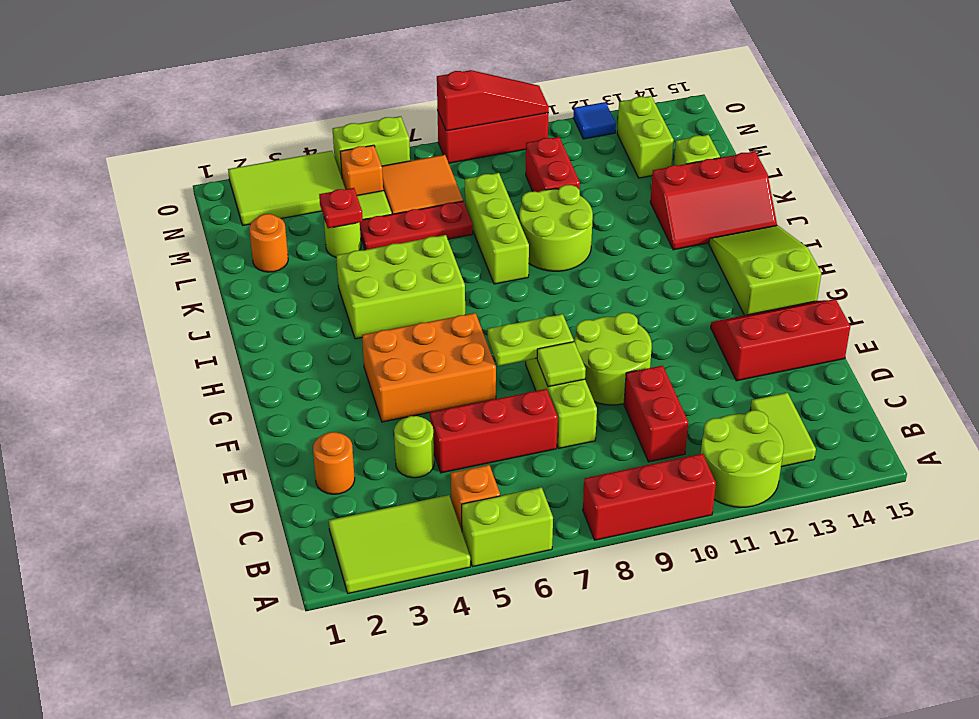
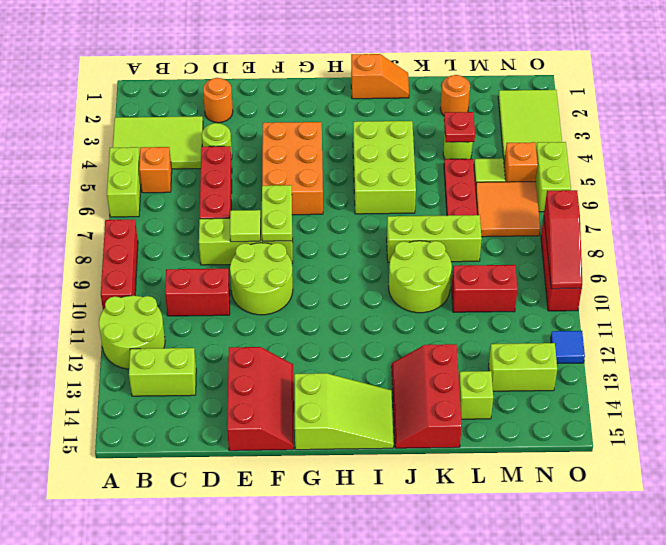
lime 2x3 tile [329,495,470,593] -> lime 2x3 tile turned to [113,116,203,169]
lime 1x2 tile [750,393,816,467] -> lime 1x2 brick [129,348,196,396]
none -> orange 1x2 slope [351,54,409,99]

